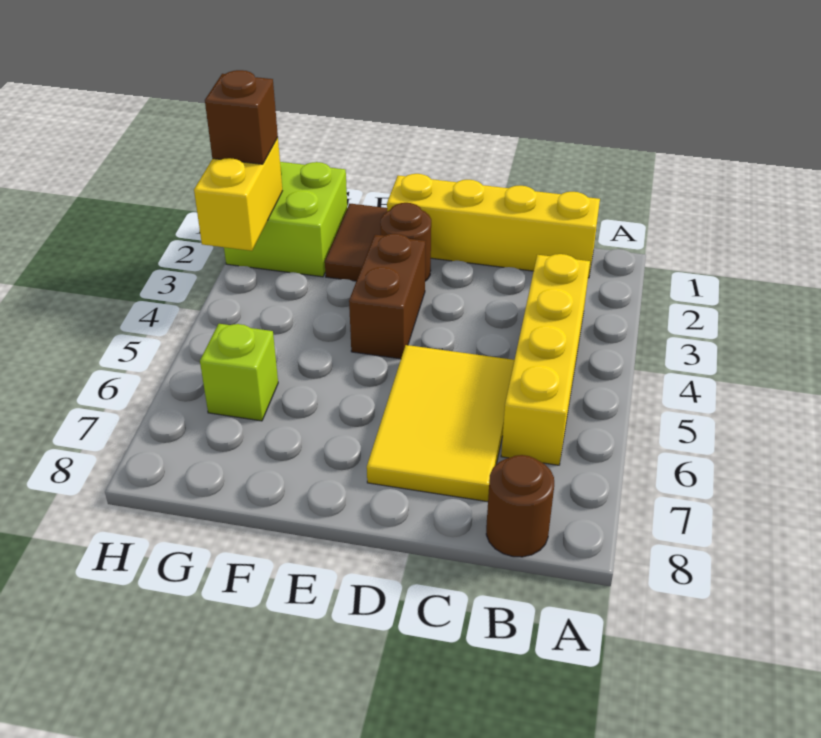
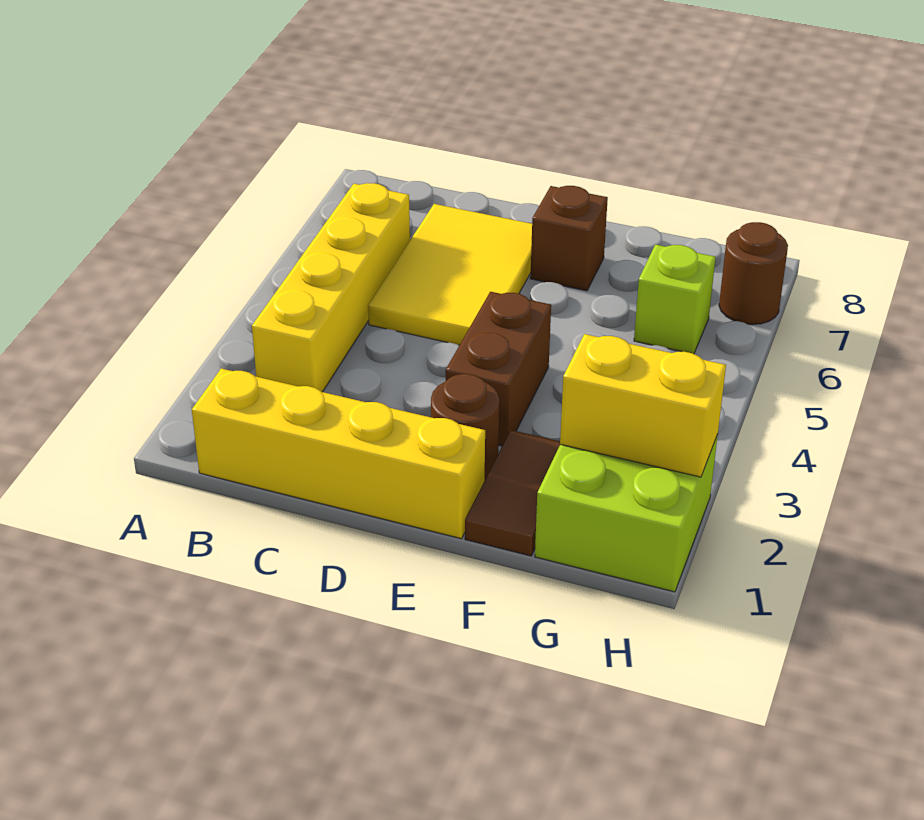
brown 1x1 round brick [486,455,554,557] -> brown 1x1 round brick moved to [719,222,788,325]
yellow 1x2 brick [194,138,282,251] -> yellow 1x2 brick turned to [560,334,726,477]
brown 1x1 brick [205,70,278,164] -> brown 1x1 brick moved to [530,186,608,291]

